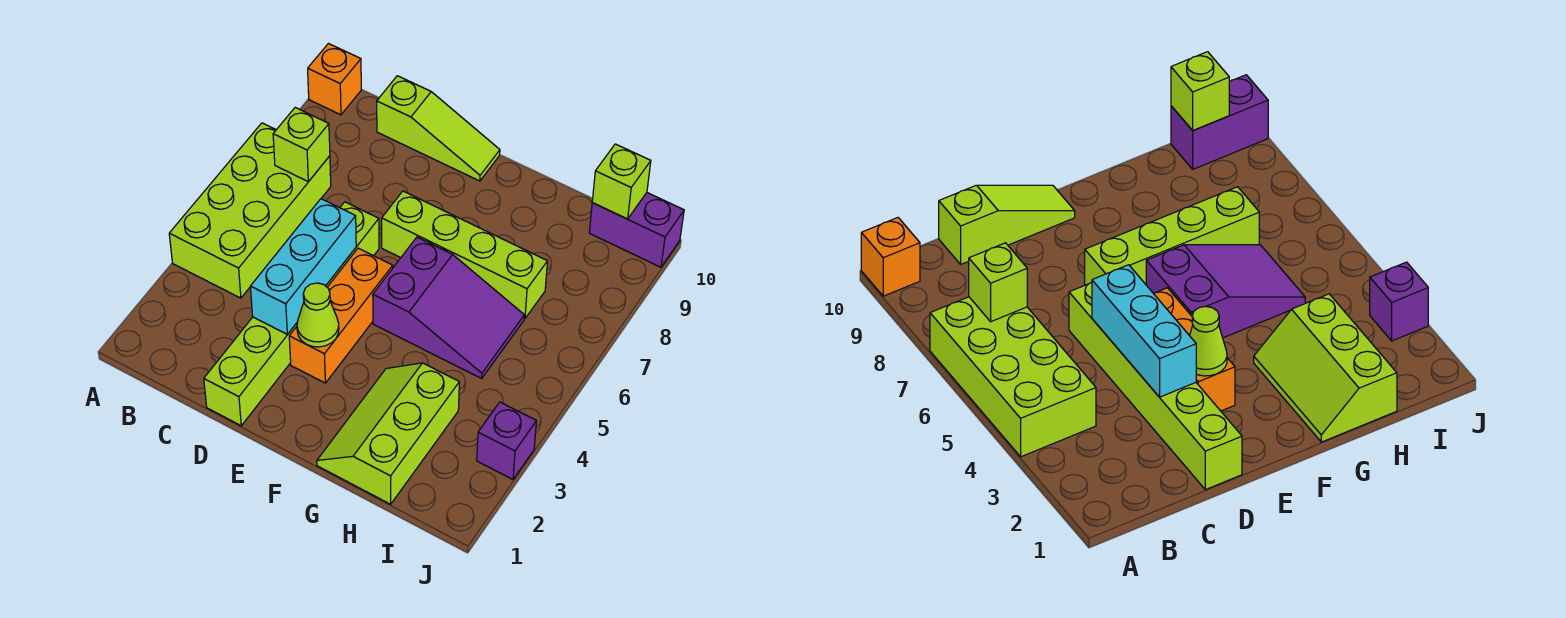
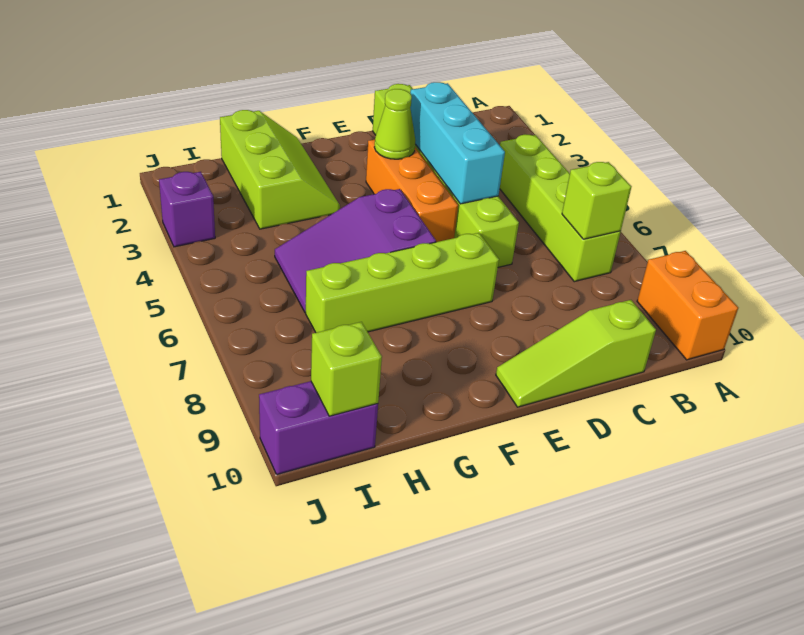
lime 2x4 brick [169,123,331,298] -> lime 1x4 brick [500,134,621,282]
orange 1x1 brick [308,44,361,115] -> orange 1x2 brick [637,251,738,360]

